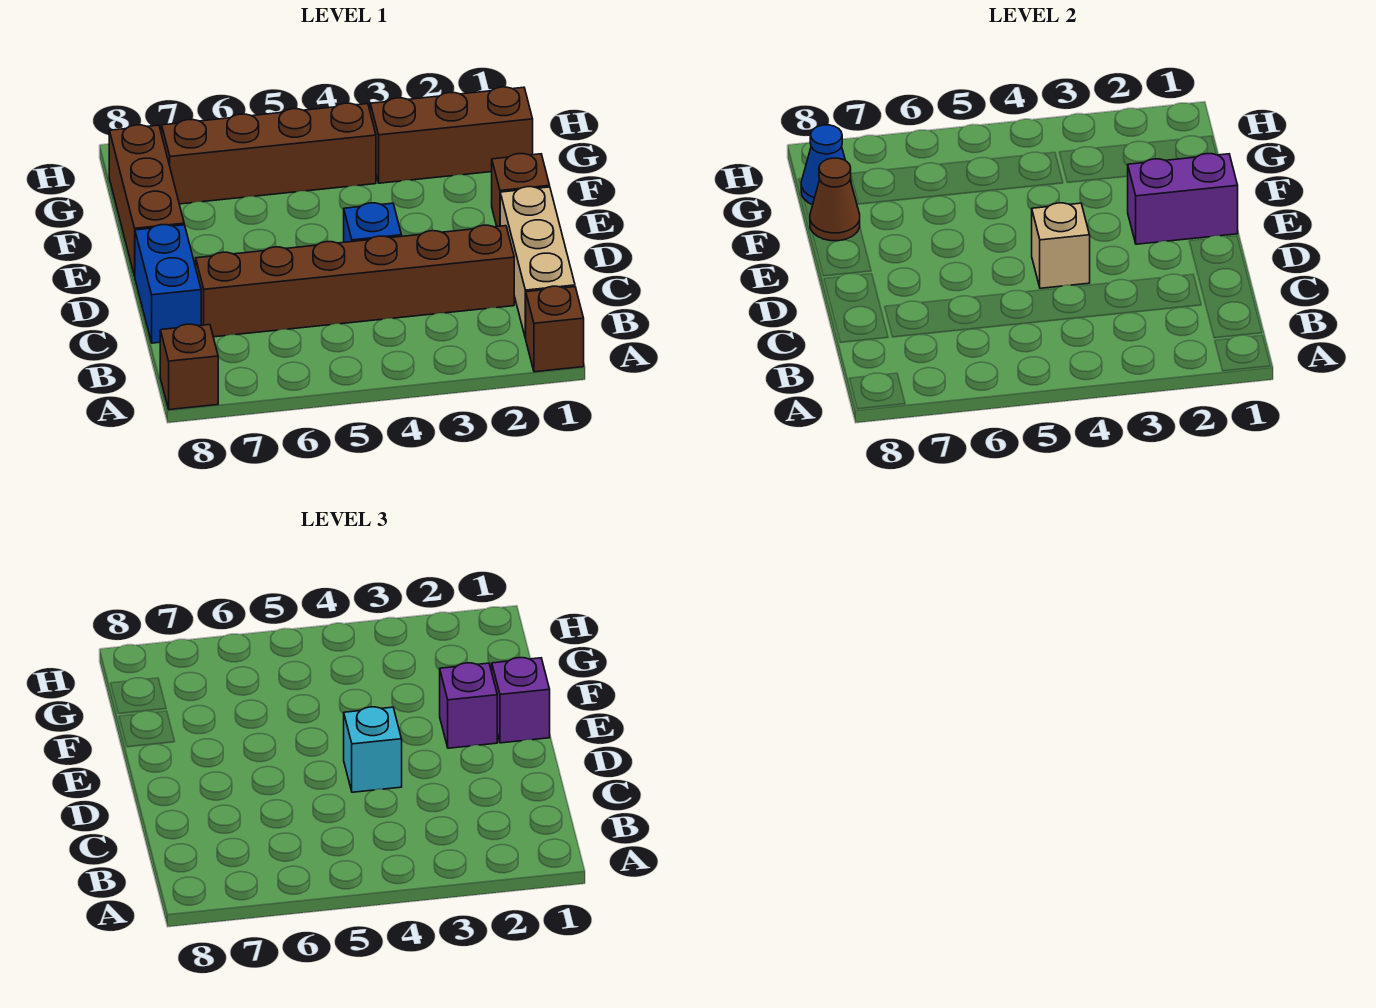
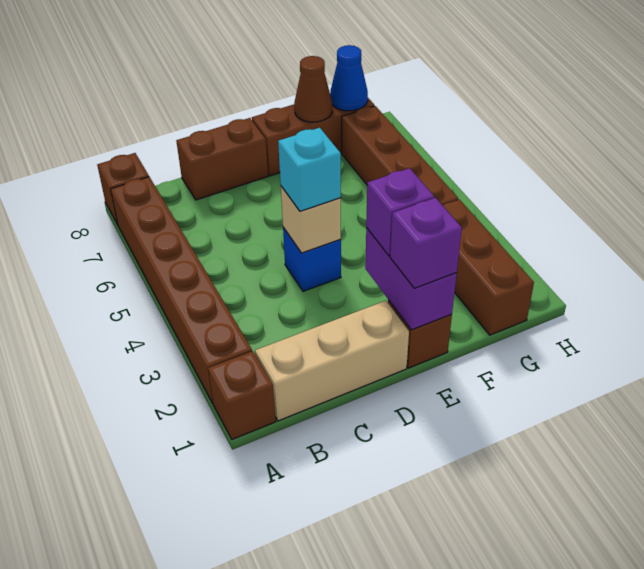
brown 1x6 brick [196,225,514,337] -> brown 1x6 brick moved to [111,177,252,403]
blue 1x2 brick [135,225,201,343] -> brown 1x2 brick [176,118,268,200]

